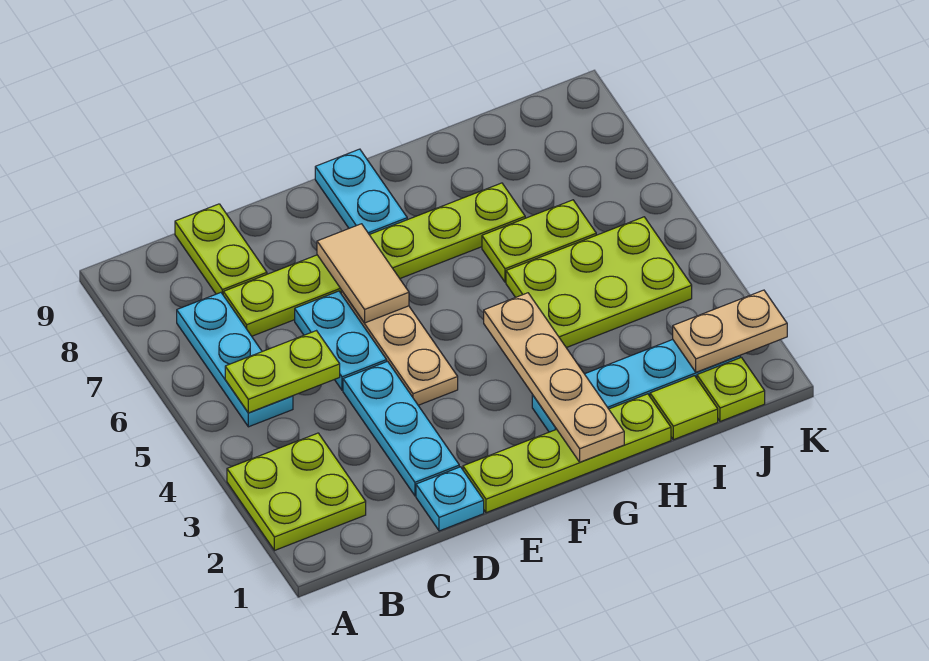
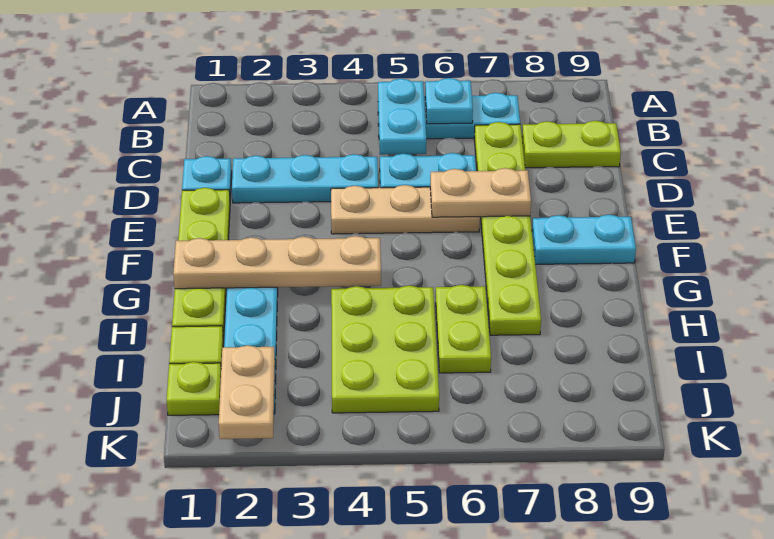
lime 2x2 plate [227,433,366,551] -> none
lime 1x2 plate [225,331,340,413] -> cyan 1x2 plate [378,79,426,155]
none -> cyan 1x1 plate [425,78,473,124]
tan 1x2 tile [317,224,409,323] -> tan 1x2 plate [430,168,531,217]

